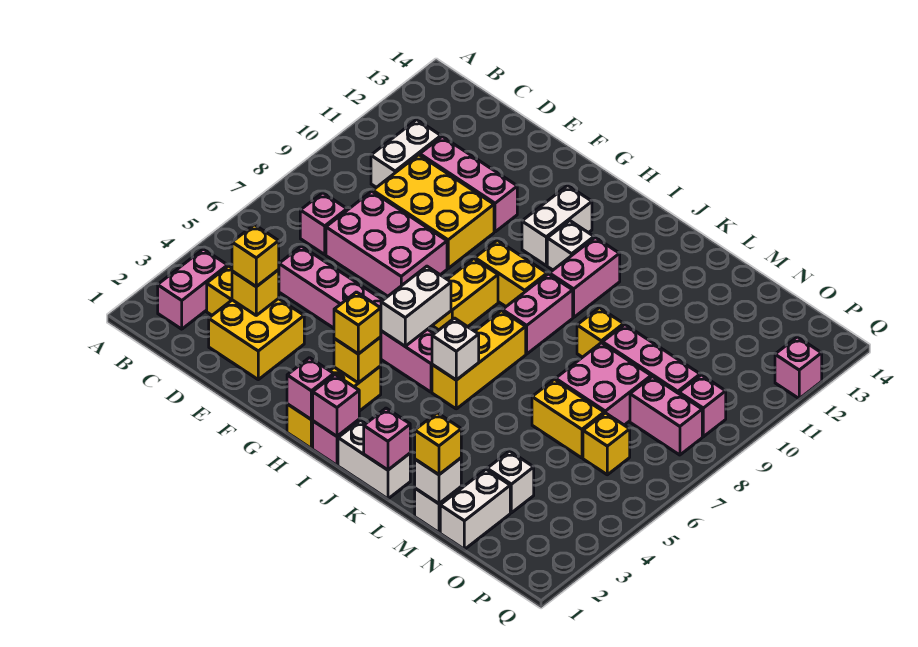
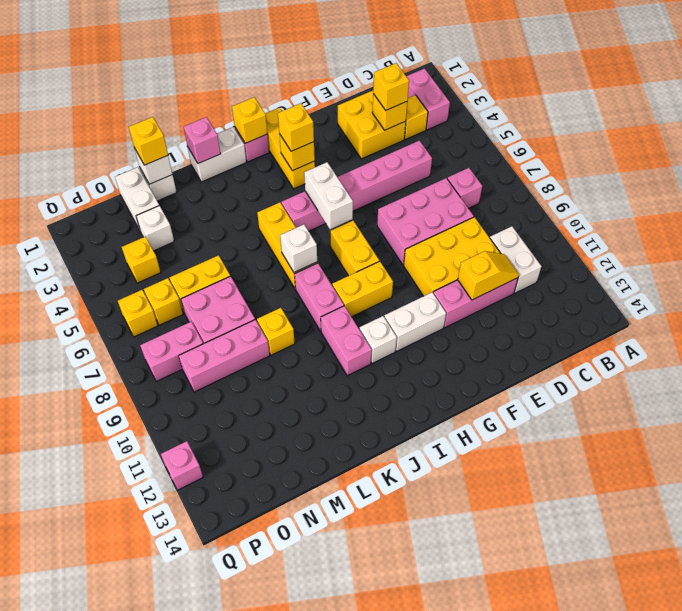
none -> yellow 1x2 slope [458,251,519,300]
pink 1x1 brick [287,358,334,420] -> none
white 1x2 brick [522,185,592,265] -> white 1x2 brick turned to [384,292,446,351]
pink 1x1 brick [313,375,359,436] -> yellow 1x1 brick [232,97,267,143]
white 1x1 brick [432,318,479,380] -> white 1x1 brick moved to [280,224,317,272]
none -> yellow 1x1 brick [122,237,161,283]
none -> yellow 1x1 brick [118,290,158,337]
pink 1x1 brick [679,375,726,437] -> none

